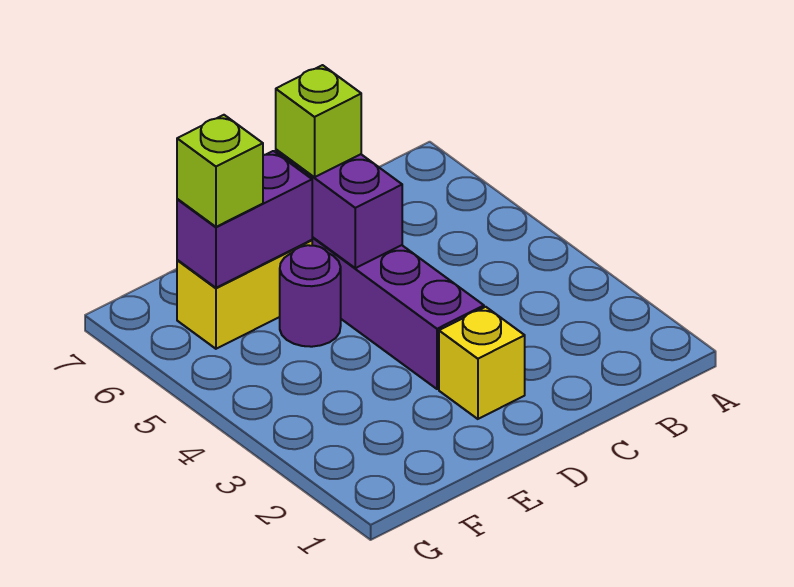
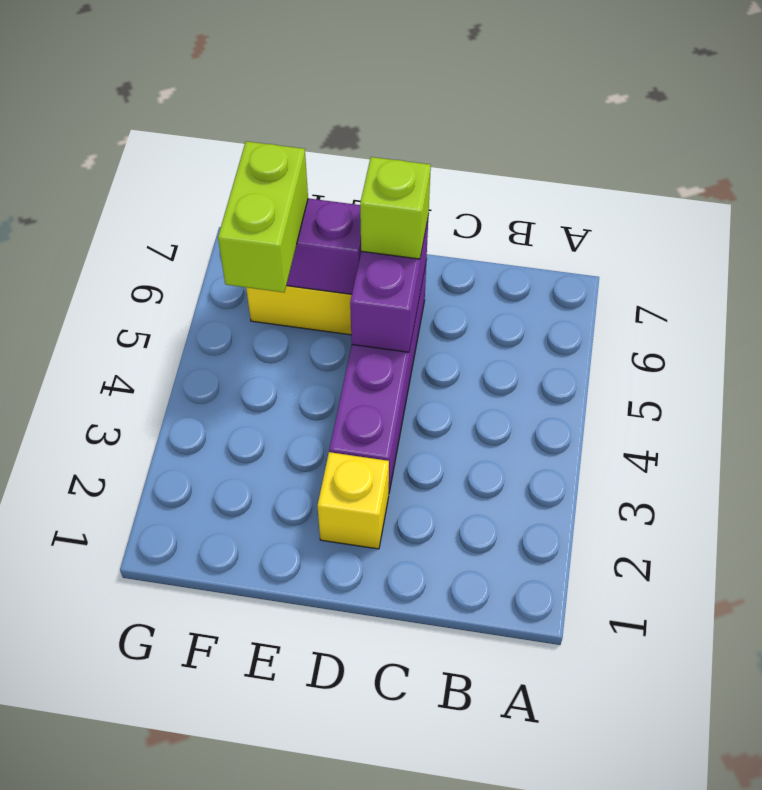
purple 1x1 round brick [280,245,341,347] -> none
lime 1x1 brick [177,115,263,227] -> lime 1x2 brick [218,141,308,292]

